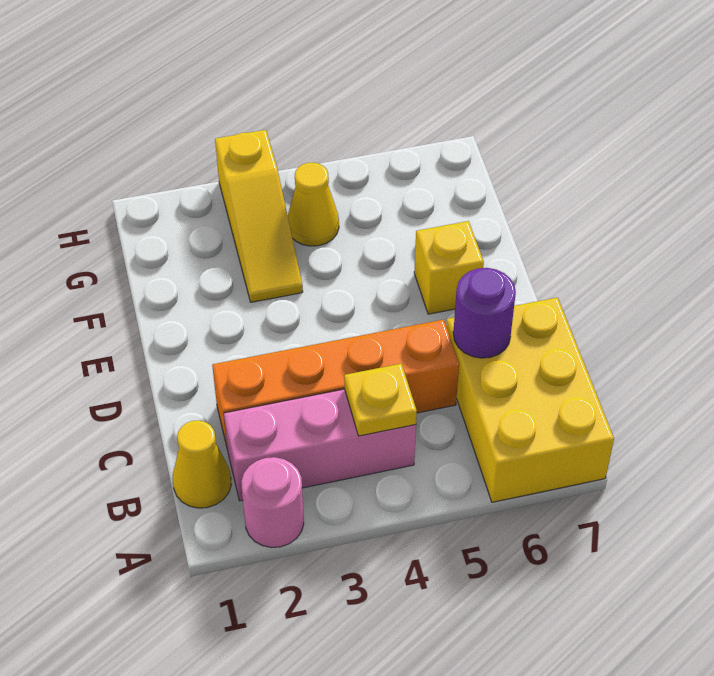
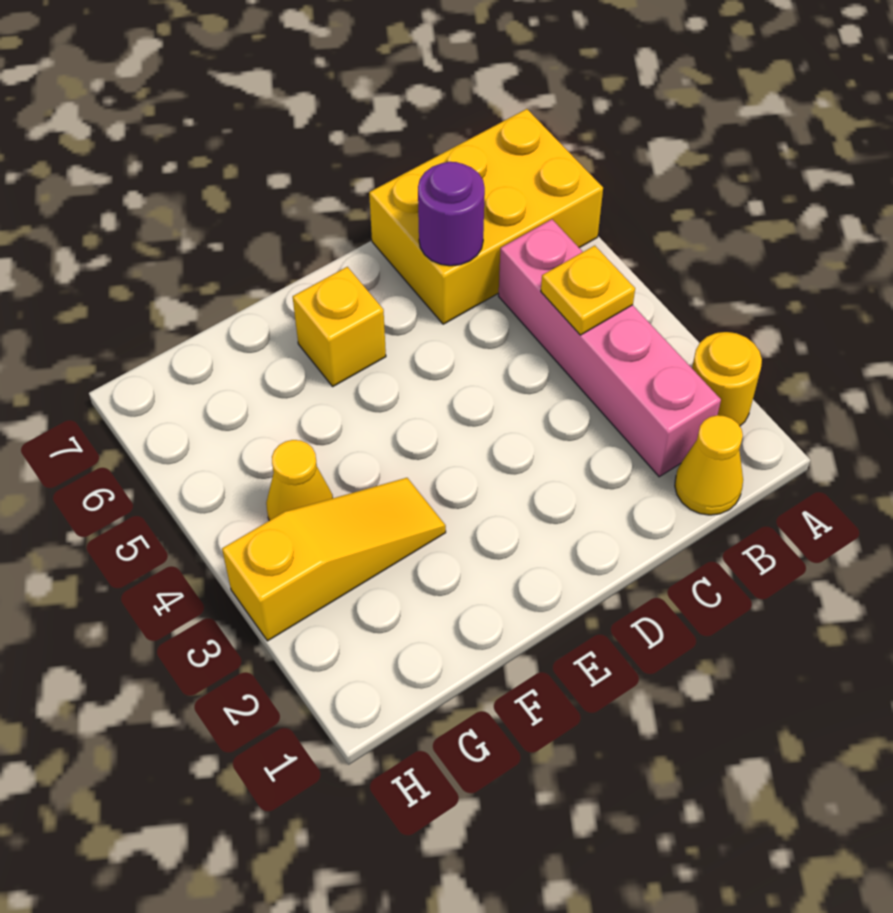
pink 1x1 round brick [241,457,304,547] -> yellow 1x1 round brick [692,332,762,426]
pink 1x3 brick [224,389,416,501] -> pink 1x4 brick [499,219,721,477]
orange 1x4 brick [212,320,459,450] -> none

